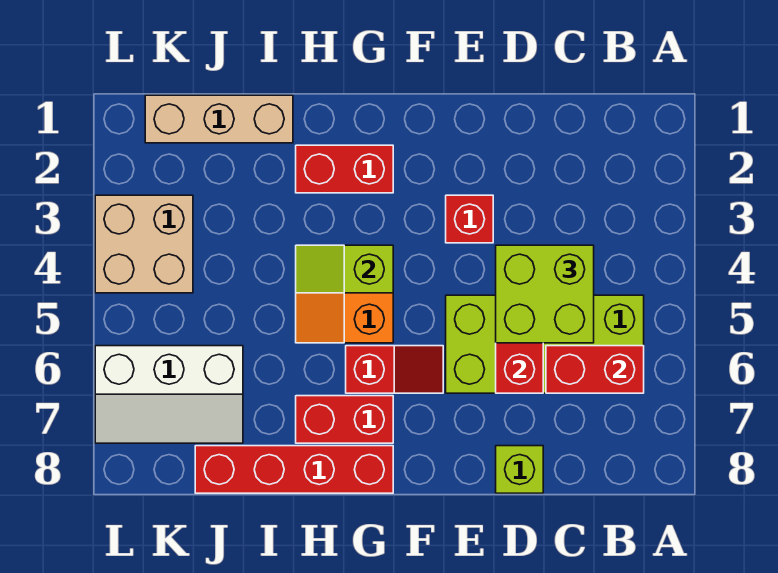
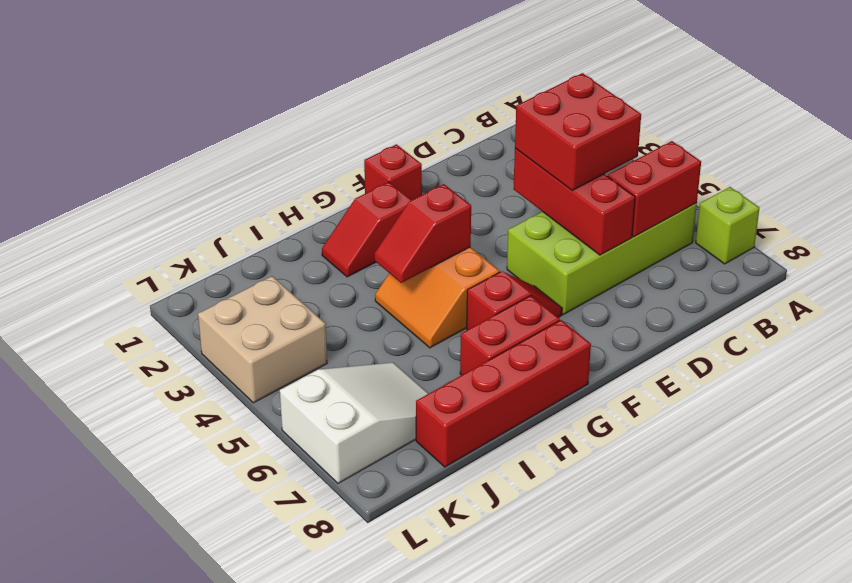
lime 2x2 brick [496,245,594,343] -> red 2x2 brick [515,73,641,190]
lime 1x1 brick [496,446,543,493] -> lime 1x1 brick moved to [696,187,759,264]
red 1x1 brick [446,195,493,243] -> red 1x1 brick moved to [364,144,422,200]
red 1x2 brick [296,145,393,193] -> red 1x2 slope [322,182,411,277]
lime 1x2 slope [296,245,393,293] -> red 1x2 slope [374,184,471,283]
tan 1x3 brick [145,95,293,143] -> none
white 2x3 slope [95,346,243,443] -> white 2x3 slope turned to [280,363,428,483]

